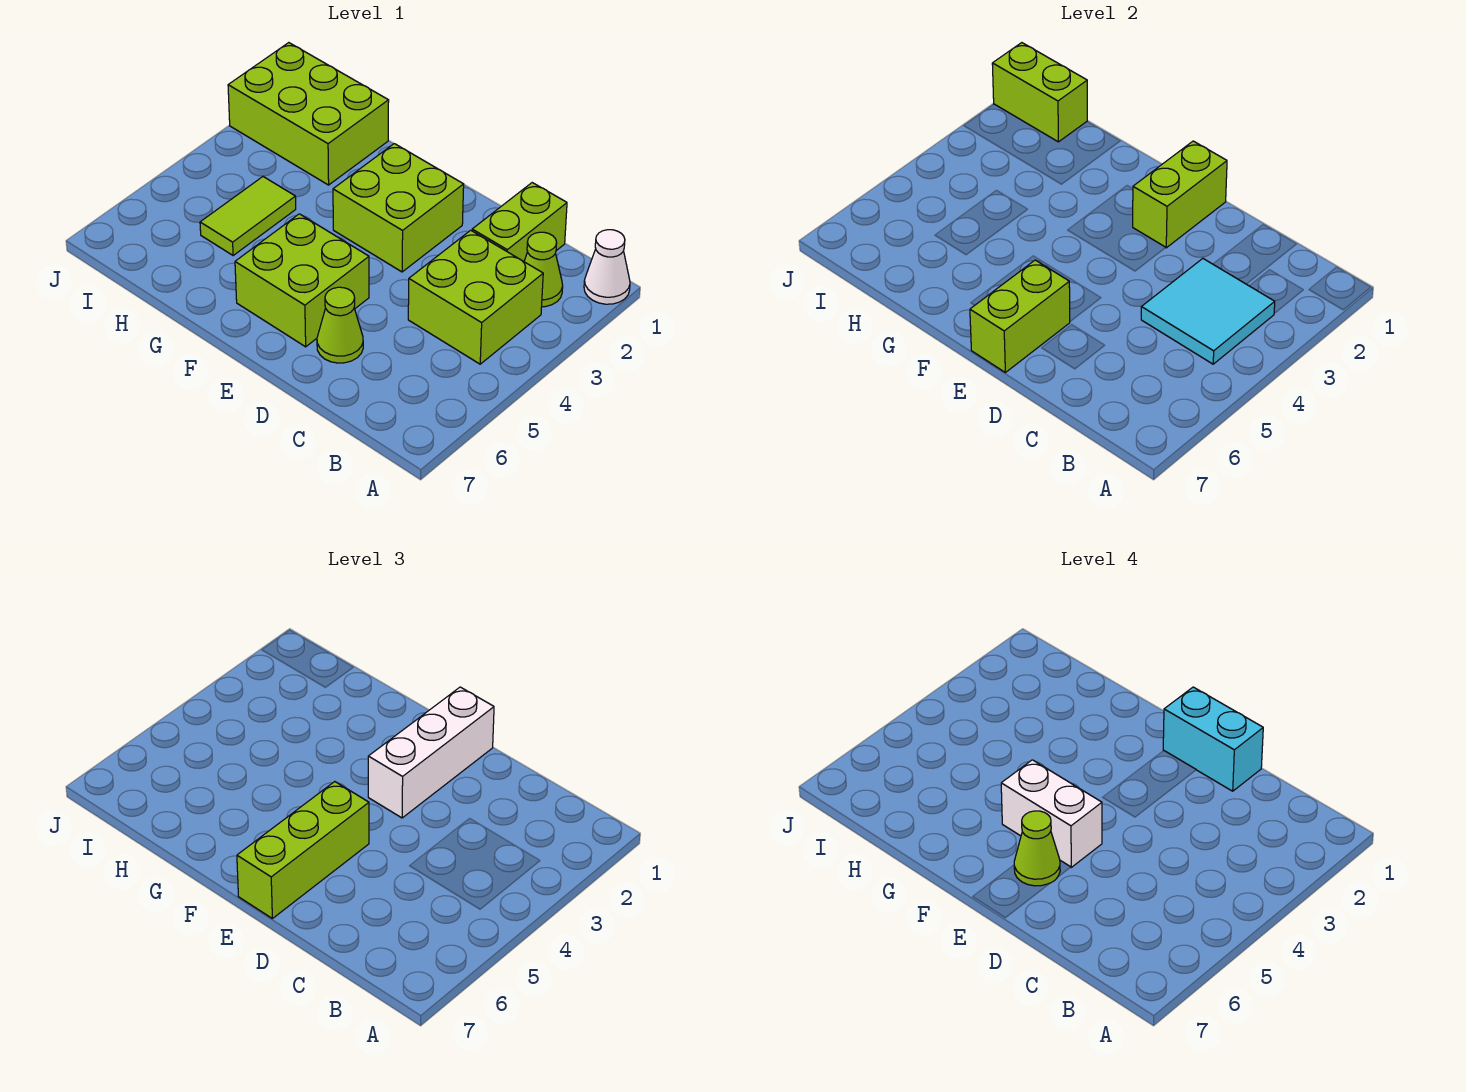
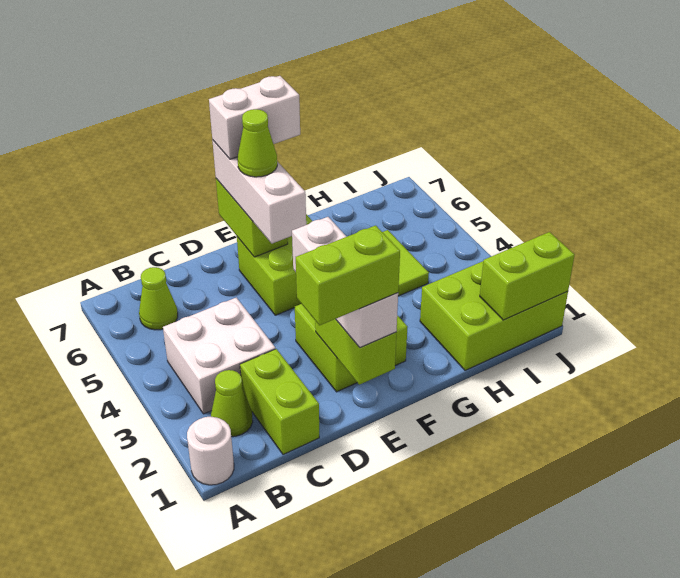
white 1x1 cone [584,230,630,304] -> white 1x1 round brick [187,417,234,485]
lime 2x2 brick [408,230,543,364] -> white 2x2 brick [163,298,275,414]
cyan 2x2 tile [1141,259,1275,364] -> none
cyan 1x2 brick [1163,687,1263,791] -> lime 1x2 brick [296,225,400,325]
lime 1x1 cone [317,287,363,363] -> lime 1x1 cone moved to [139,267,178,330]
lime 1x3 brick [237,782,369,918] -> white 1x3 brick [212,140,306,243]
white 1x2 brick [1001,760,1102,867] -> white 1x2 brick moved to [209,76,300,159]

